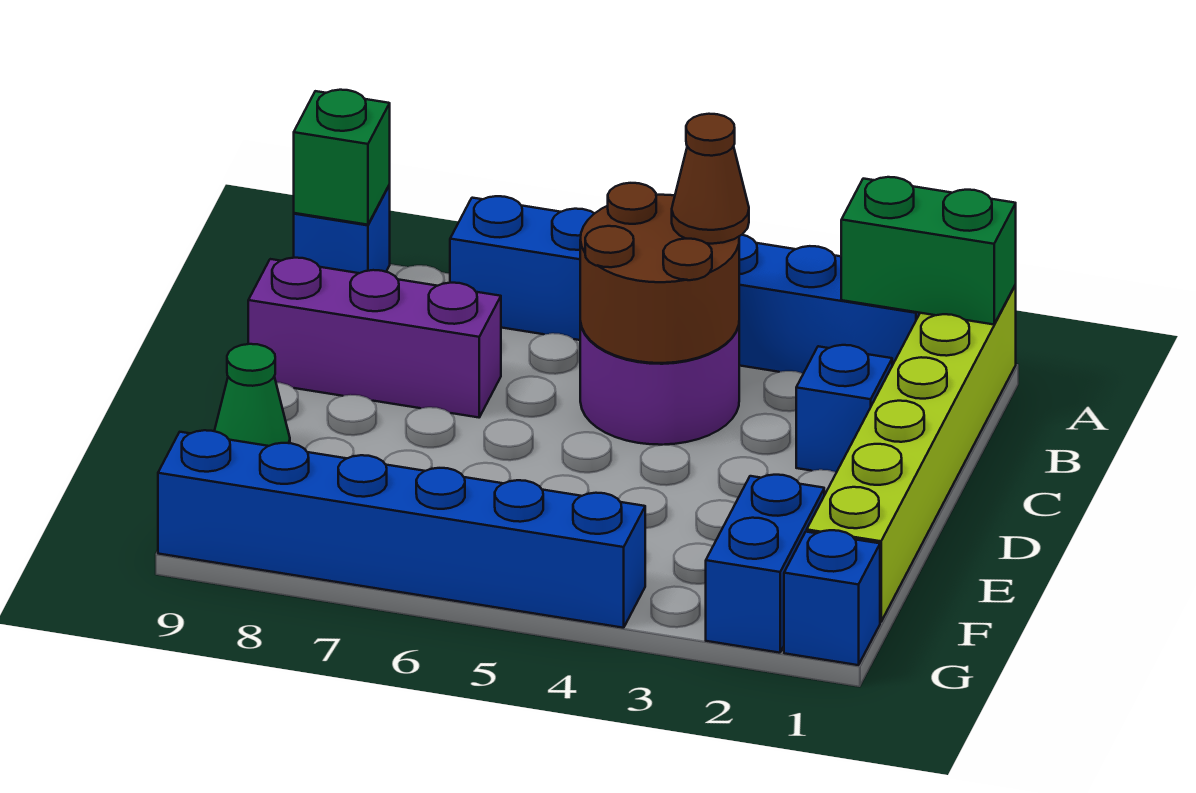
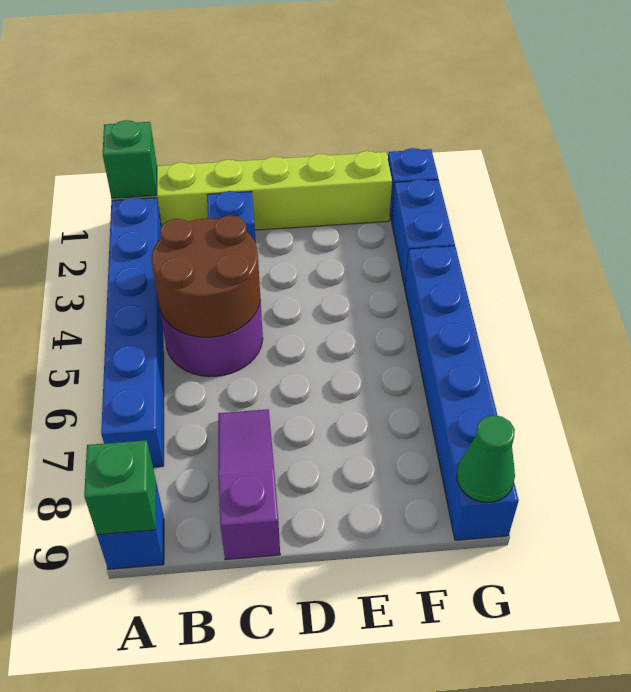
green 1x2 brick [841,177,1016,324] -> green 1x1 brick [103,120,157,198]
brown 1x1 cone [672,114,749,244] -> none
purple 1x3 brick [248,258,501,417] -> purple 1x3 slope [218,409,280,560]
green 1x1 cone [215,344,290,446] -> green 1x1 cone moved to [457,415,515,502]
blue 1x2 brick [706,475,824,653] -> blue 1x2 brick turned to [392,179,455,287]

